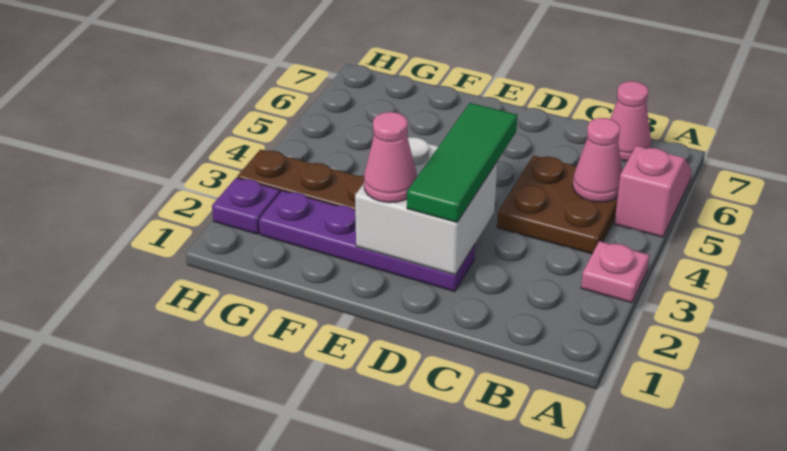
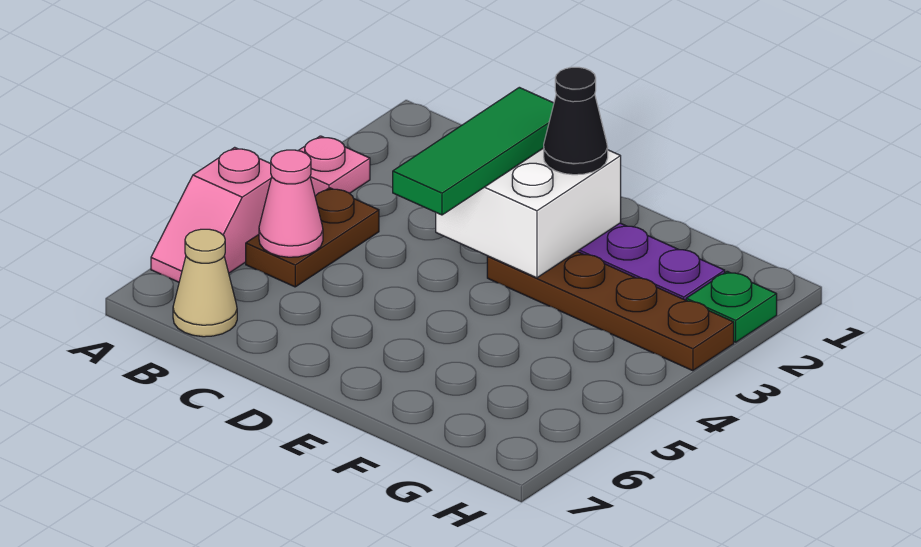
brown 2x2 plate [497,155,618,254] -> brown 1x2 plate [246,188,379,287]
pink 1x1 cone [610,81,651,161] -> tan 1x1 cone [173,229,237,337]
pink 1x1 cone [364,112,417,203] -> black 1x1 cone [544,67,608,175]
purple 1x1 plate [212,178,280,234] -> green 1x1 plate [686,271,777,342]

